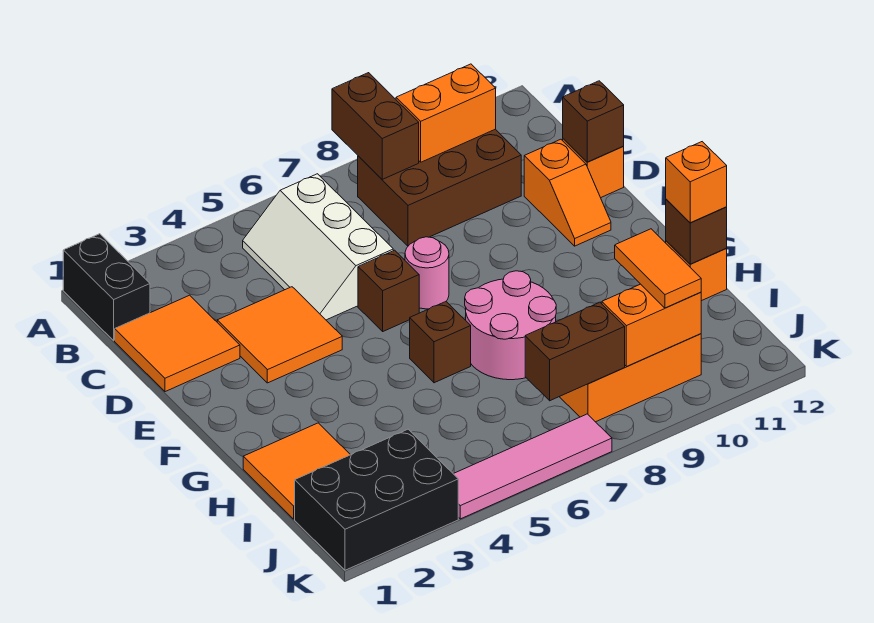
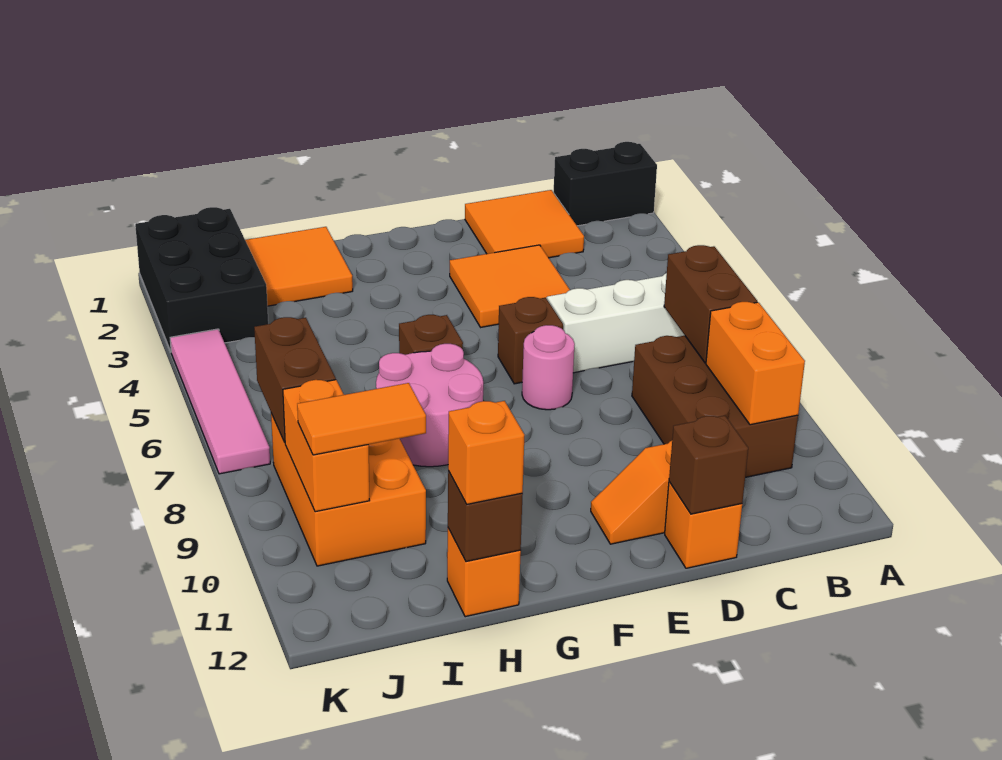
brown 1x2 brick [332,73,419,179] -> brown 1x2 brick turned to [664,245,757,363]

